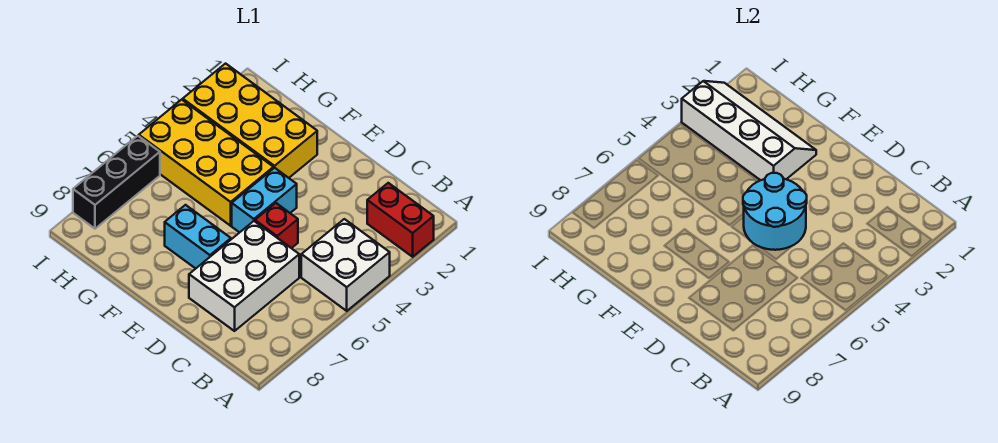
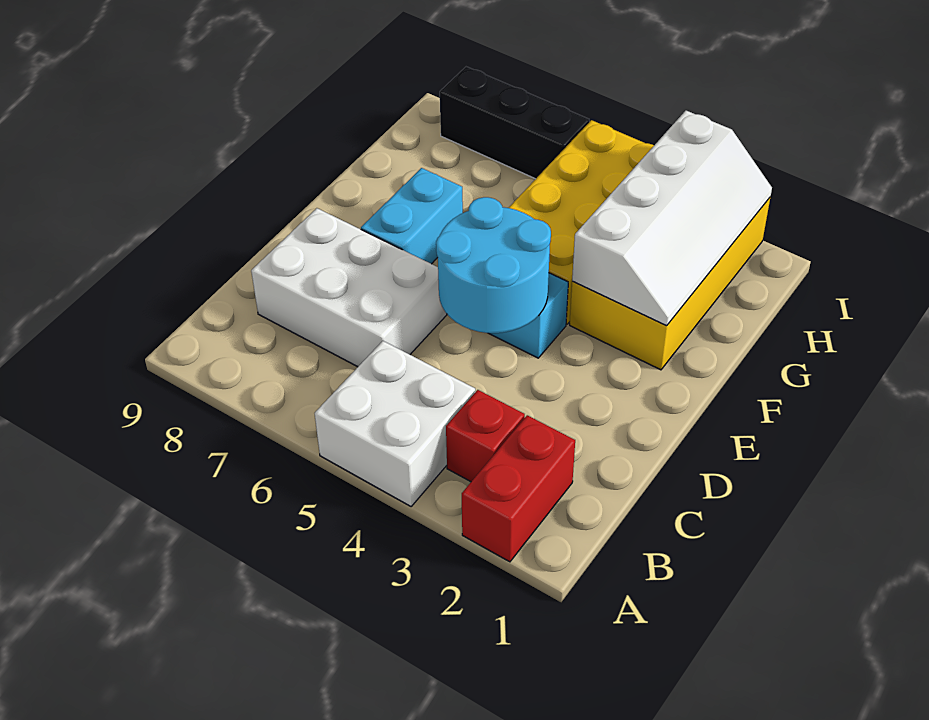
red 1x1 brick [255,203,298,248] -> red 1x1 brick moved to [446,390,525,482]

